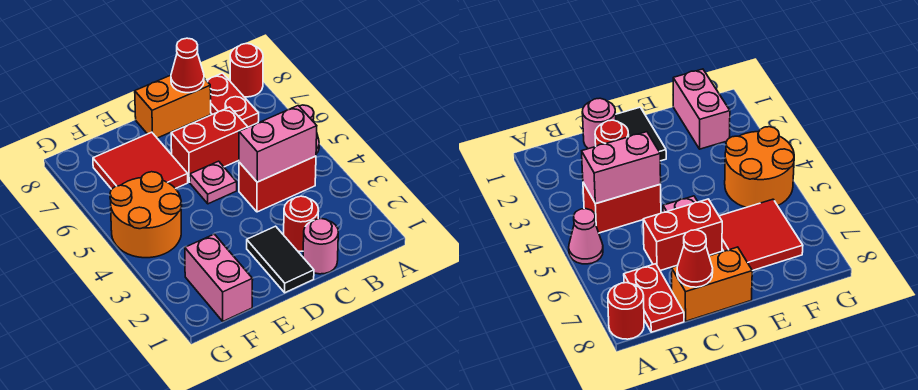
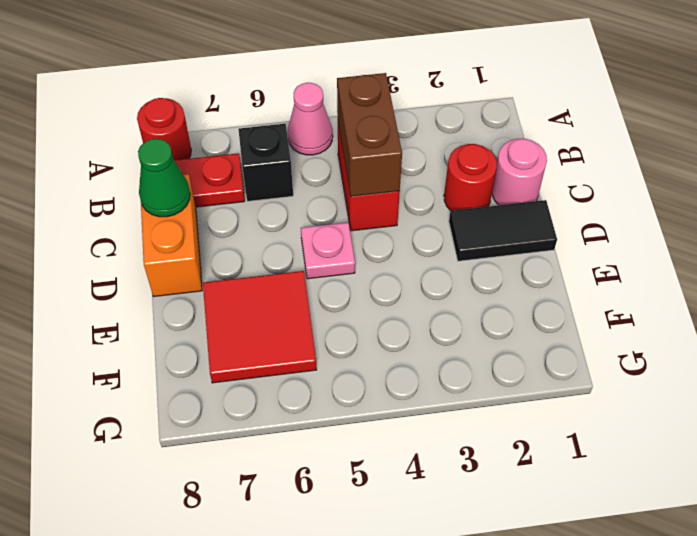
pink 1x2 brick [239,106,317,182] -> brown 1x2 brick [337,73,402,196]
none -> black 1x1 brick [238,124,293,201]
red 1x2 brick [171,107,248,182] -> none
red 1x1 cone [171,38,204,93] -> green 1x1 cone [138,139,190,217]
pink 1x2 brick [185,234,253,321] -> none
orange 2x2 round brick [110,172,182,258] -> none

